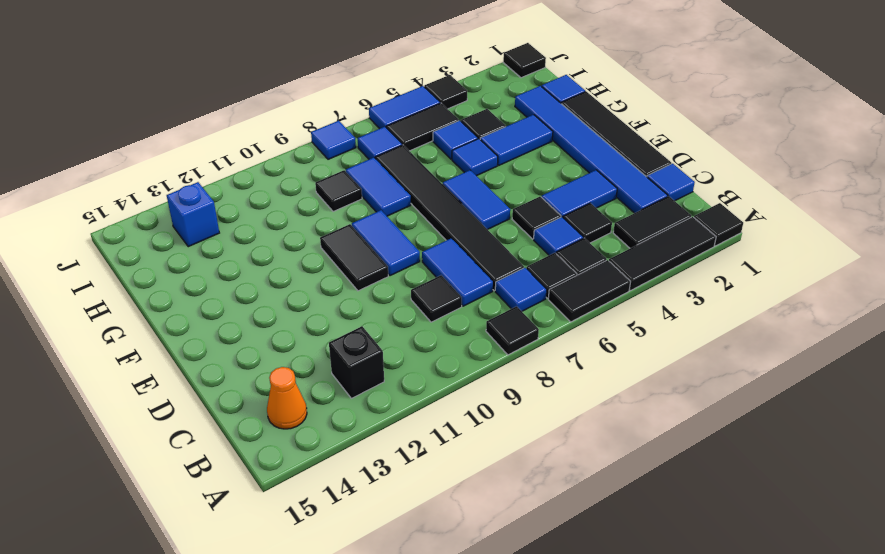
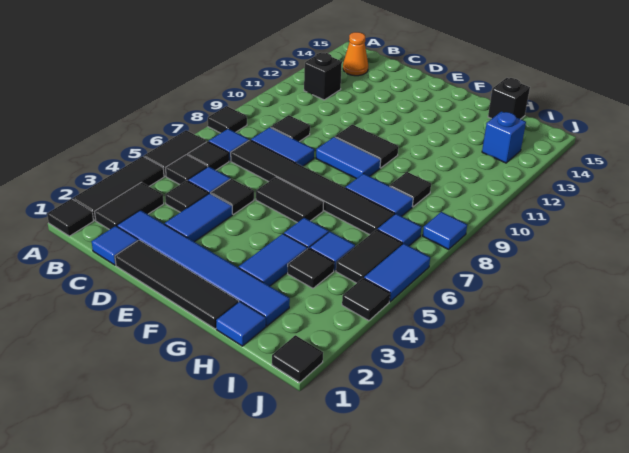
blue 1x2 tile [443,170,510,230] -> black 1x2 tile [256,177,324,223]
none -> black 1x1 brick [488,78,530,119]

